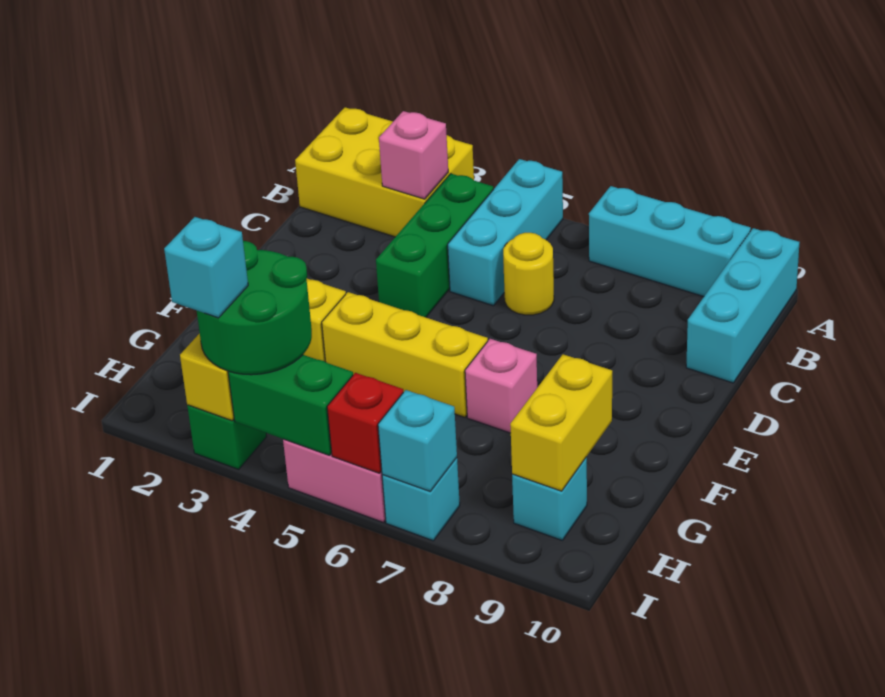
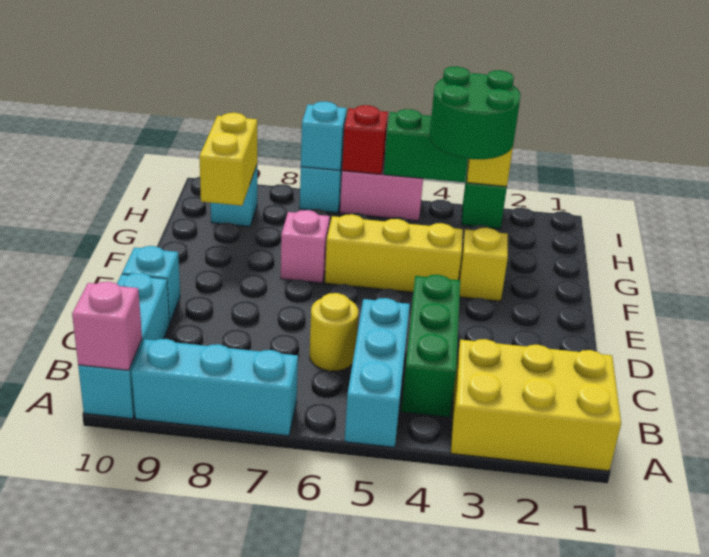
pink 1x1 brick [379,111,448,199] -> pink 1x1 brick moved to [72,282,142,370]
cyan 1x1 brick [164,217,248,318] -> cyan 1x1 brick moved to [122,246,180,323]

